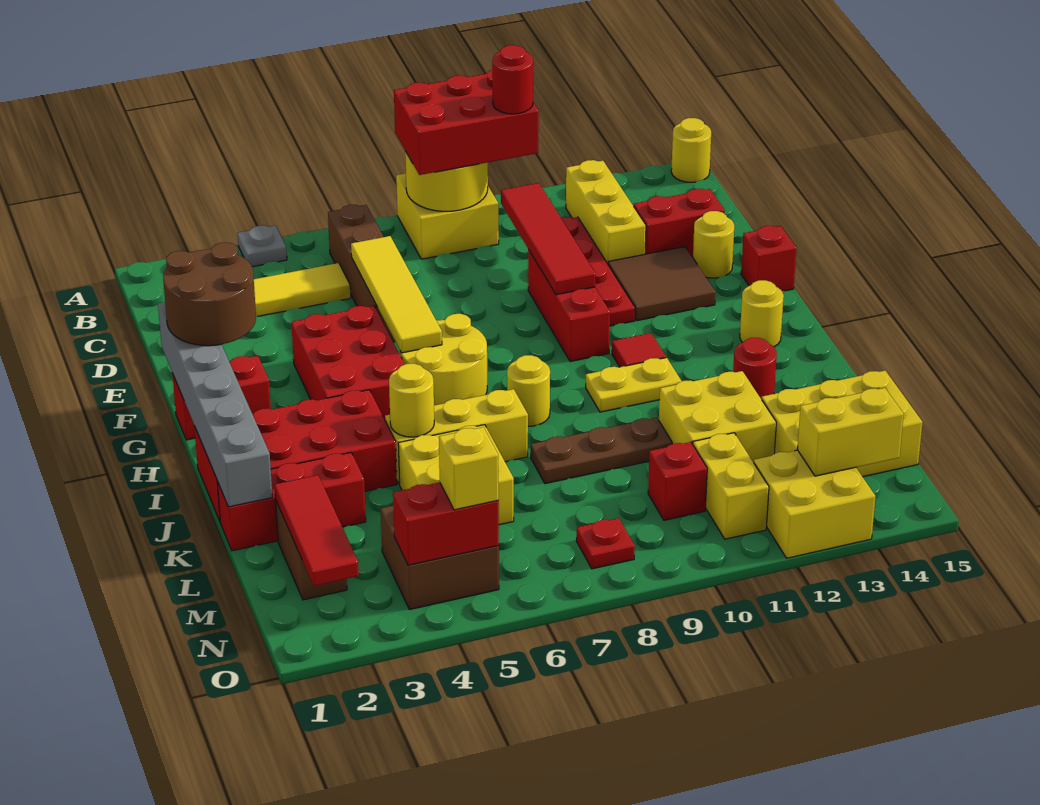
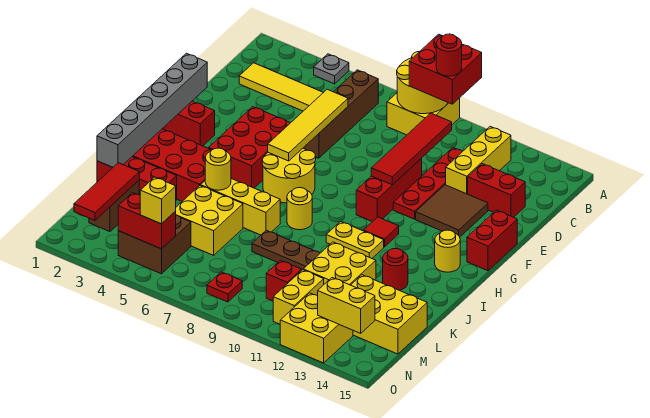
red 2x3 brick [394,70,539,175] -> red 2x2 brick [409,34,482,104]
yellow 1x1 round brick [671,118,711,182] -> none
yellow 1x1 round brick [693,211,734,278] -> none
brown 2x2 round brick [163,243,256,346] -> none
red 1x1 brick [741,226,796,291] -> red 1x2 brick [467,210,517,271]

